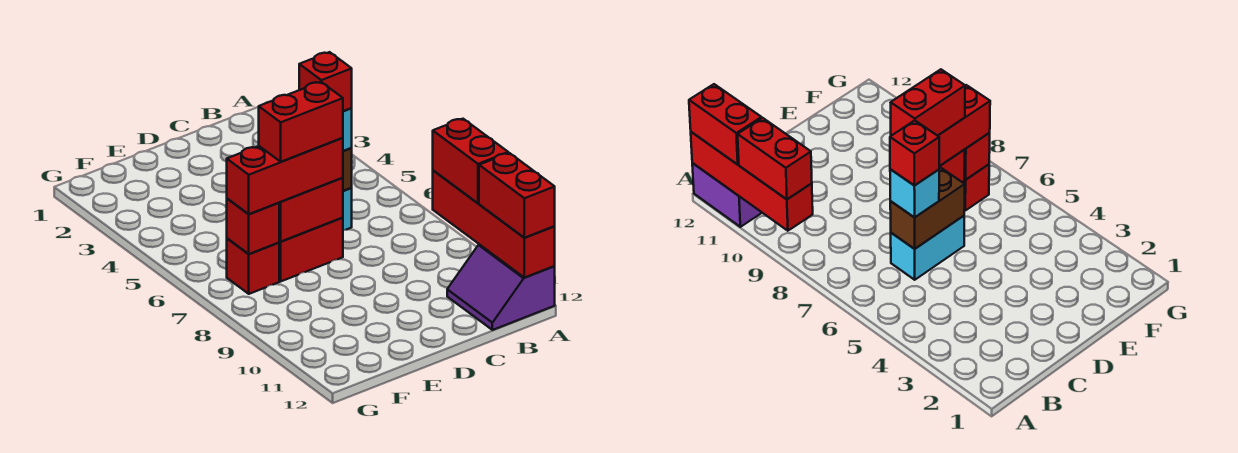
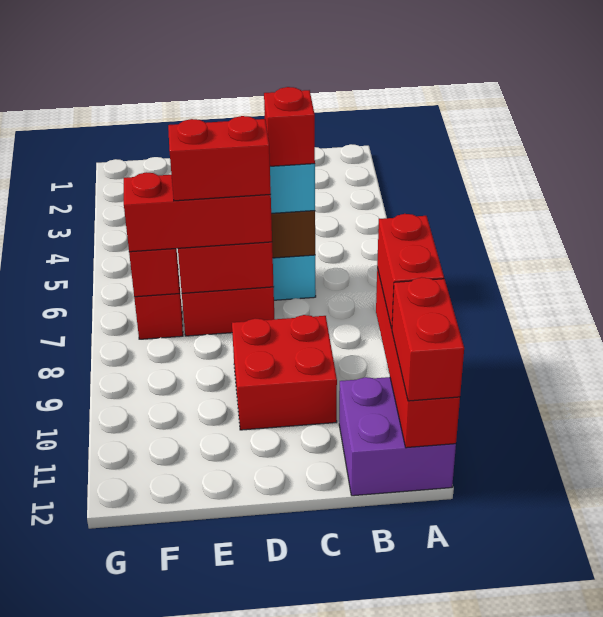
purple 2x2 slope [447,244,555,330] -> purple 2x2 brick [339,377,456,496]
none -> red 2x2 brick [232,315,337,430]

